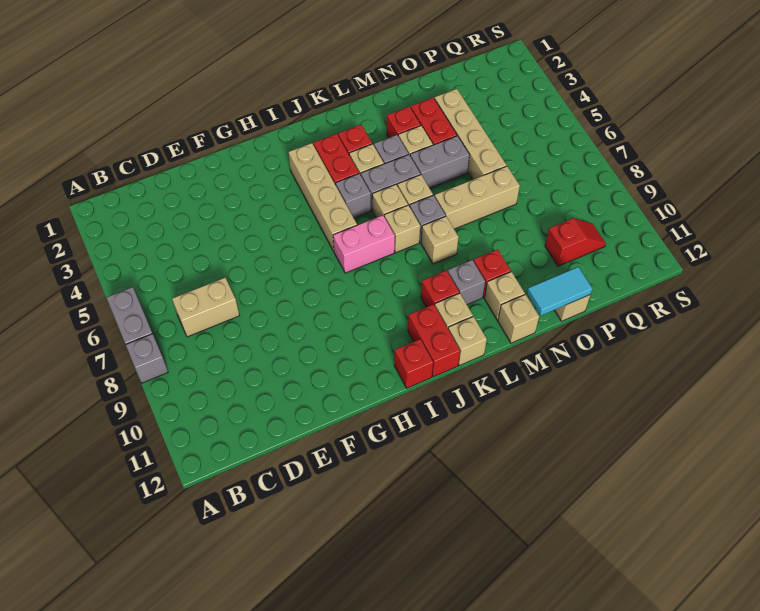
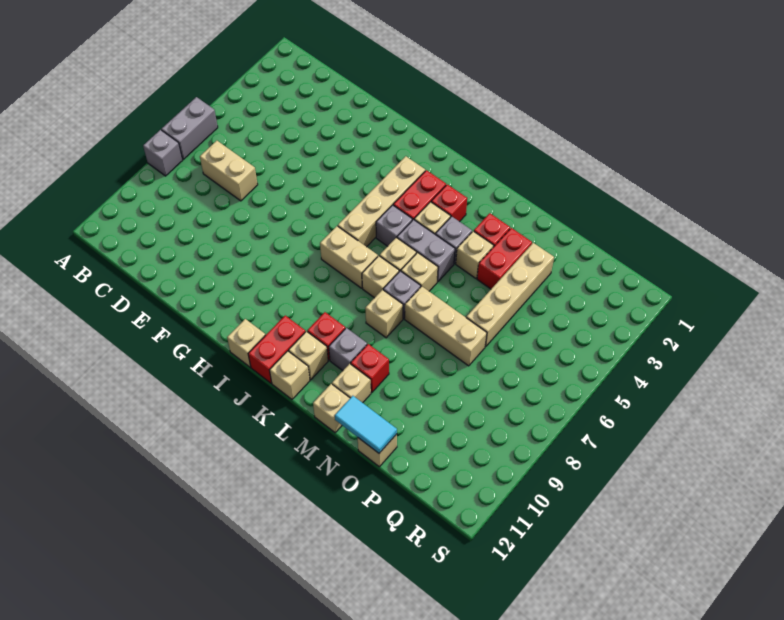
pink 1x2 brick [333,215,395,273] -> tan 1x2 brick [320,226,378,288]
red 1x1 brick [394,339,433,388] -> tan 1x1 brick [227,319,265,367]
grey 1x2 brick [410,136,469,188] -> none
red 1x2 slope [545,218,606,266] -> none

